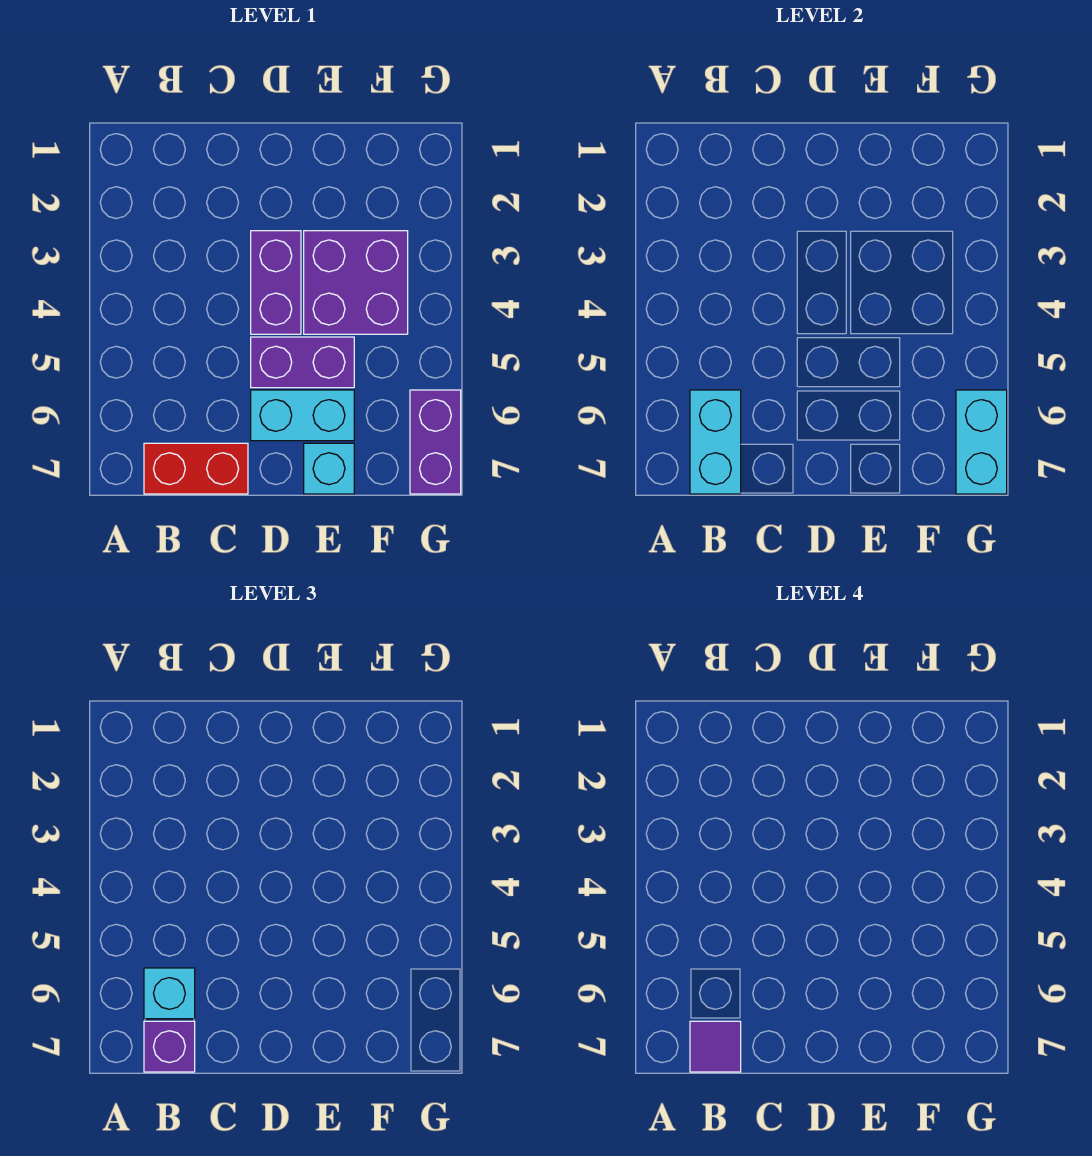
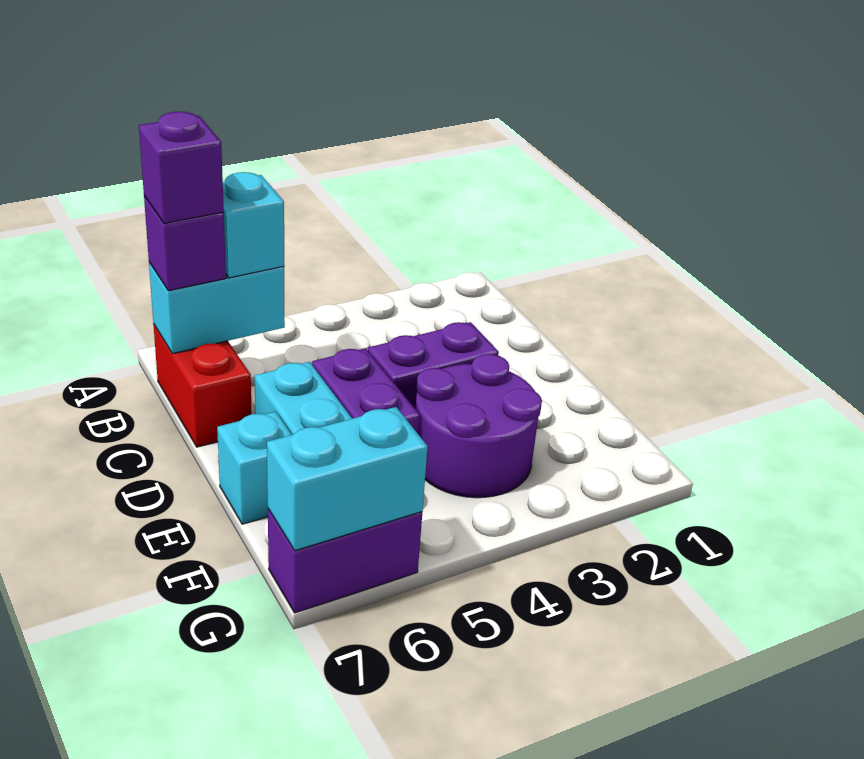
purple 1x1 tile [690,1021,741,1072] -> purple 1x1 brick [139,112,224,223]
purple 2x2 brick [304,231,408,334] -> purple 2x2 round brick [416,354,542,498]

